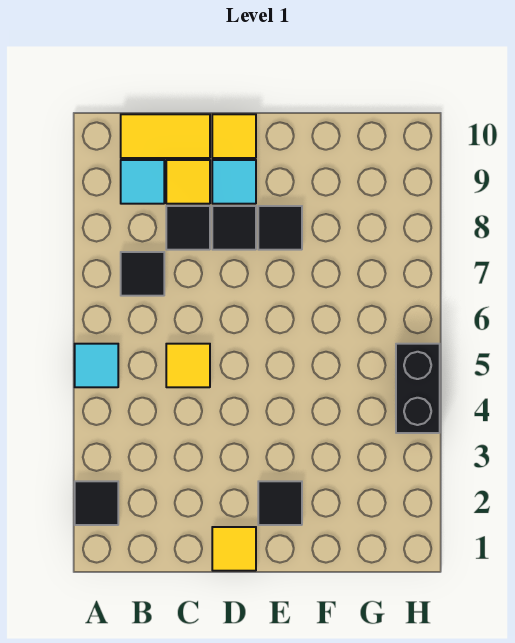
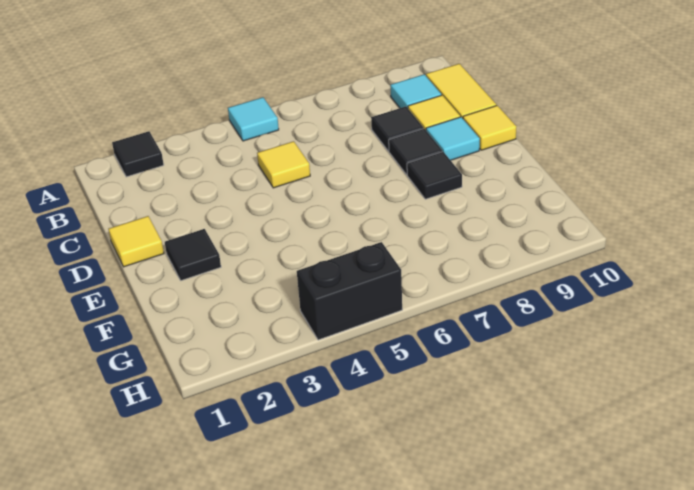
black 1x1 tile [121,252,164,296] -> none

